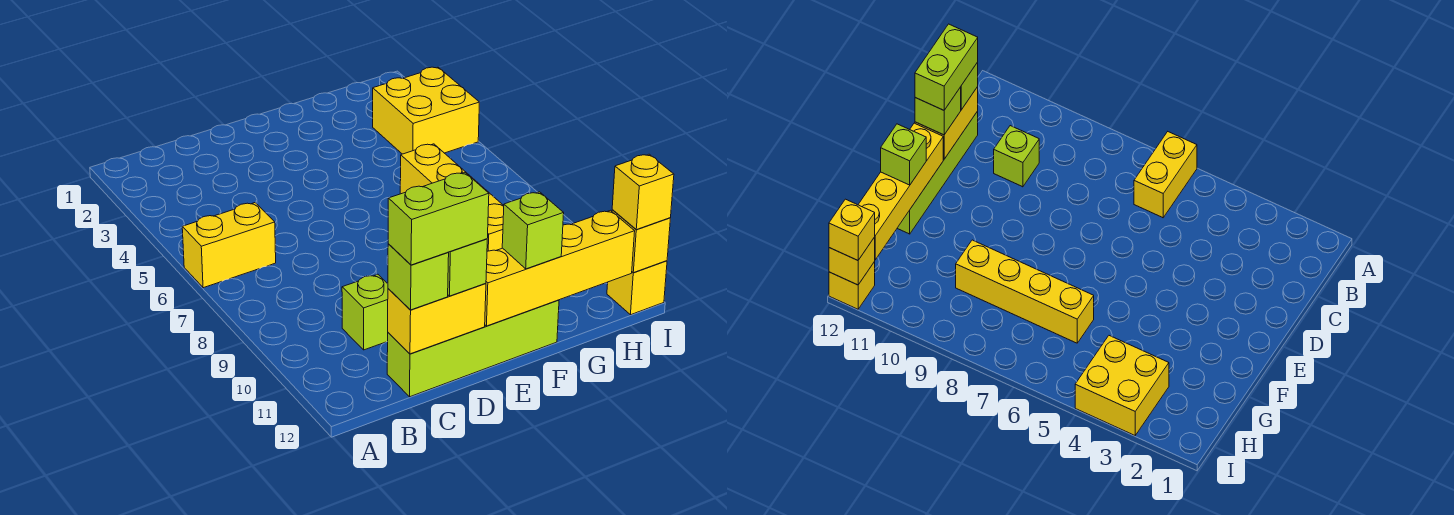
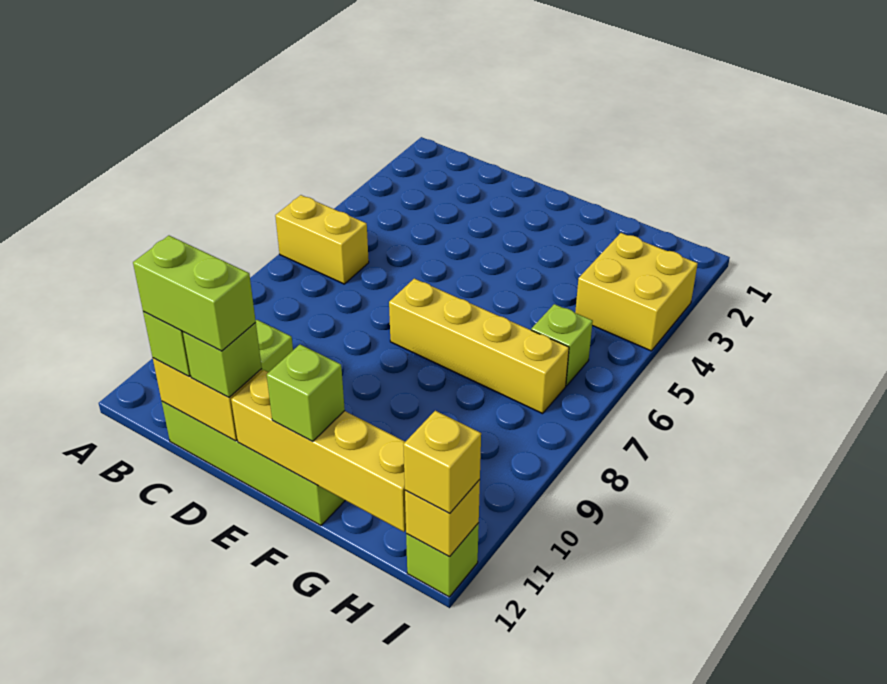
yellow 1x4 brick [400,144,504,251] -> yellow 1x4 brick turned to [389,278,569,414]
none -> lime 1x1 brick [531,304,593,386]
yellow 1x1 brick [607,261,667,315] -> lime 1x1 brick [406,523,479,597]

